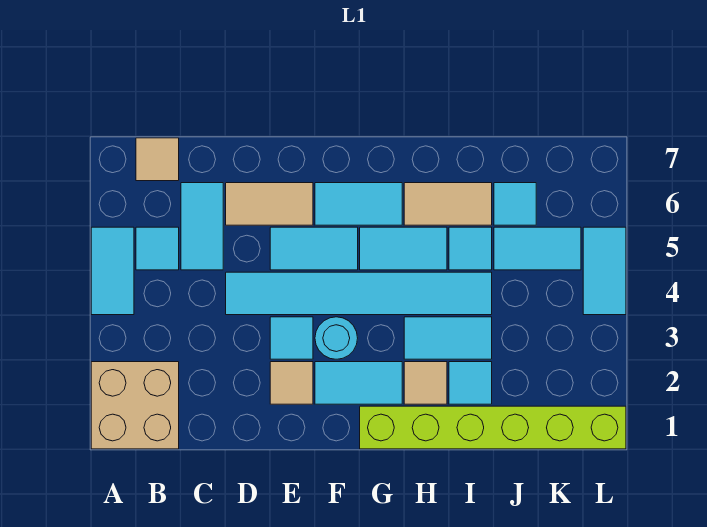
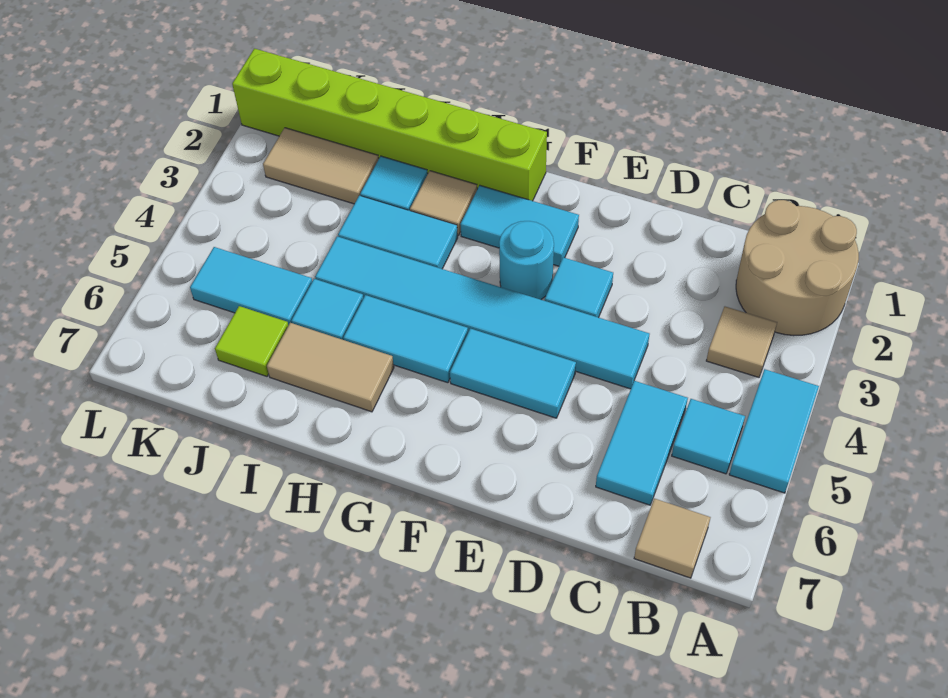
tan 2x2 brick [91,362,179,449] -> tan 2x2 round brick [736,200,859,336]
tan 1x2 tile [226,183,313,225] -> tan 1x2 tile moved to [263,128,379,204]
tan 1x1 tile [270,362,313,404] -> tan 1x1 tile moved to [706,307,777,377]
cyan 1x2 tile [315,183,402,225] -> none
cyan 1x1 tile [494,183,536,225] -> lime 1x1 tile [215,306,289,376]
cyan 1x2 tile [583,227,626,315] -> none

